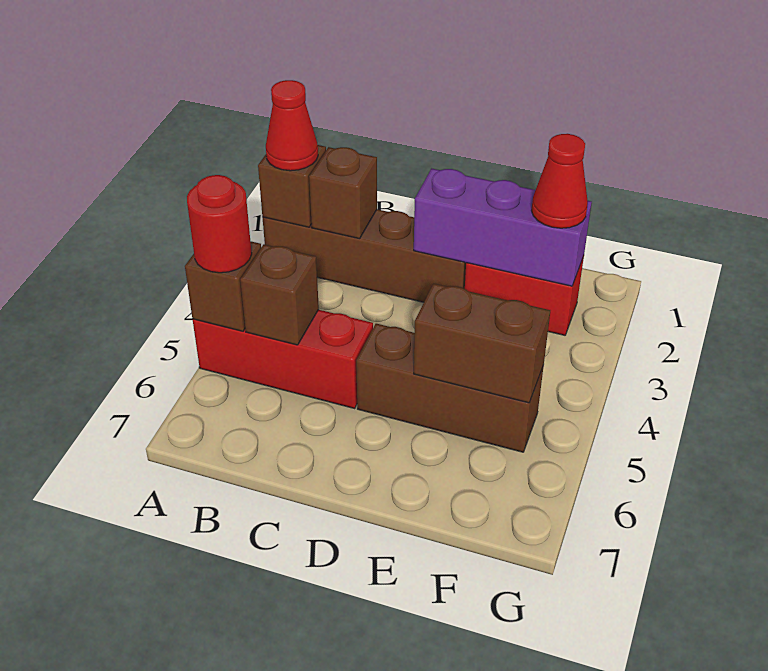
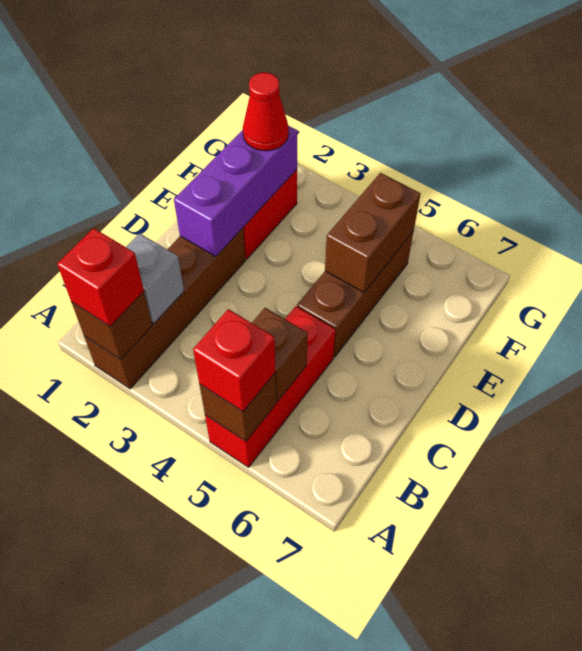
red 1x1 cone [266,80,318,171] -> red 1x1 brick [57,228,144,326]
red 1x1 round brick [187,175,252,273] -> red 1x1 brick [193,309,275,412]
brown 1x1 brick [309,147,377,239] -> grey 1x1 brick [126,233,184,323]

